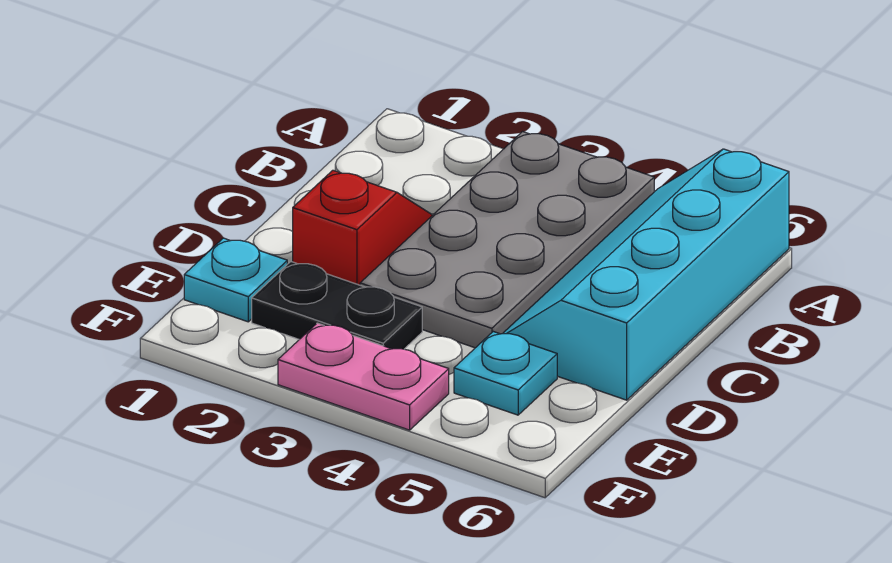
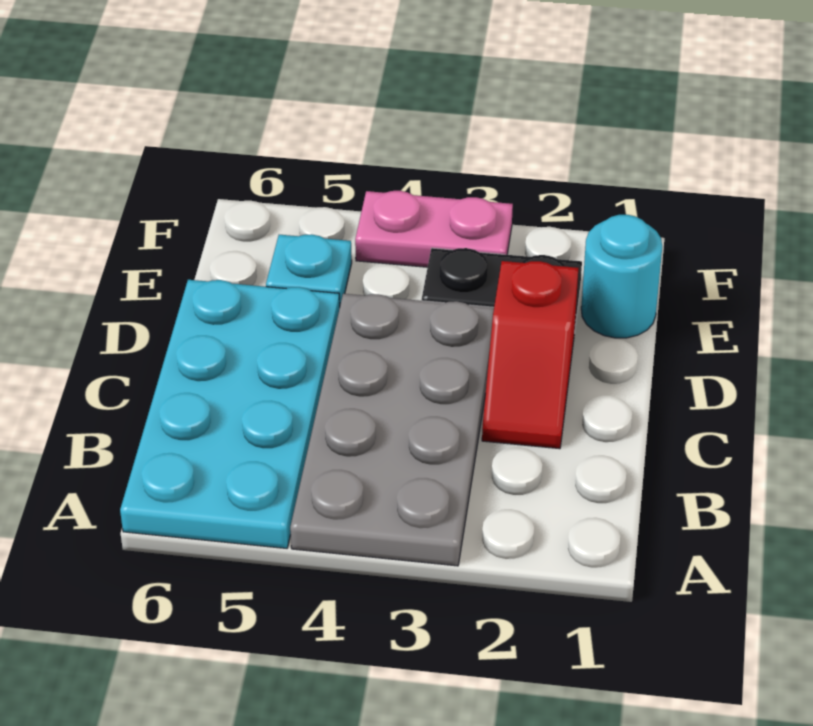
cyan 2x4 slope [503,149,789,400] -> cyan 2x4 plate [120,280,340,548]
cyan 1x1 plate [184,238,287,322] -> cyan 1x1 round brick [581,215,662,338]

